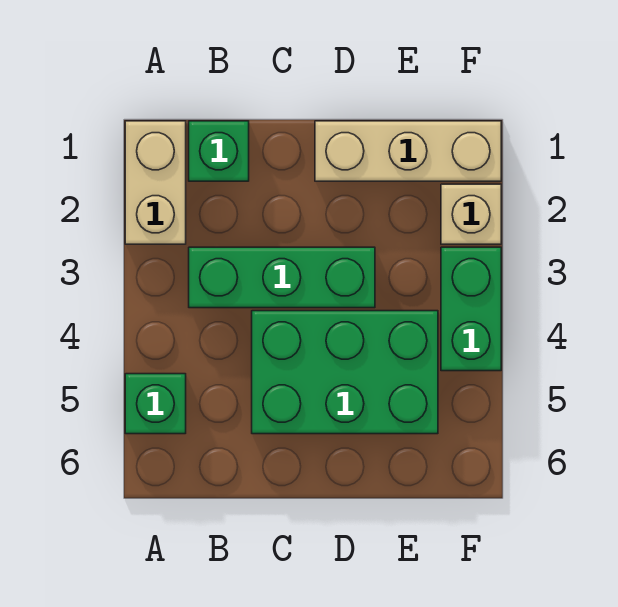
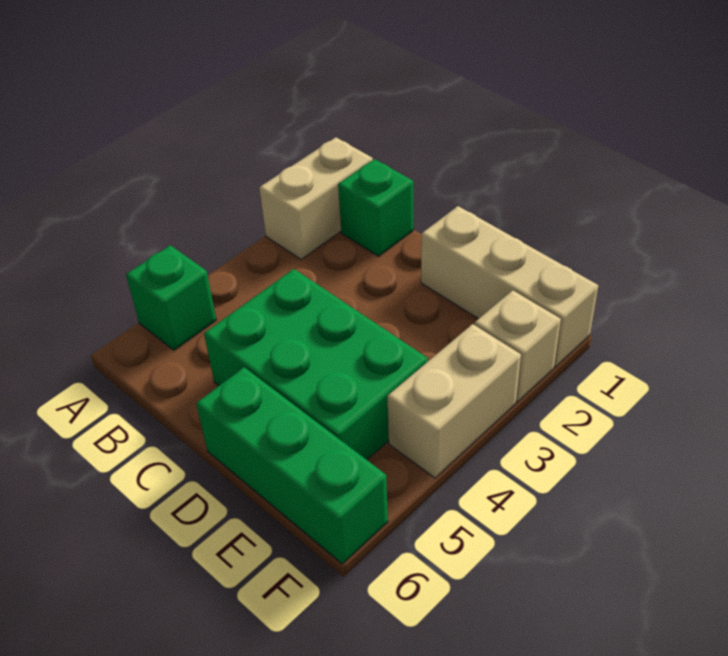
green 1x3 brick [189,247,375,308] -> green 1x3 brick moved to [196,367,388,564]
green 1x2 brick [441,247,501,371] -> tan 1x2 brick [387,324,521,478]

